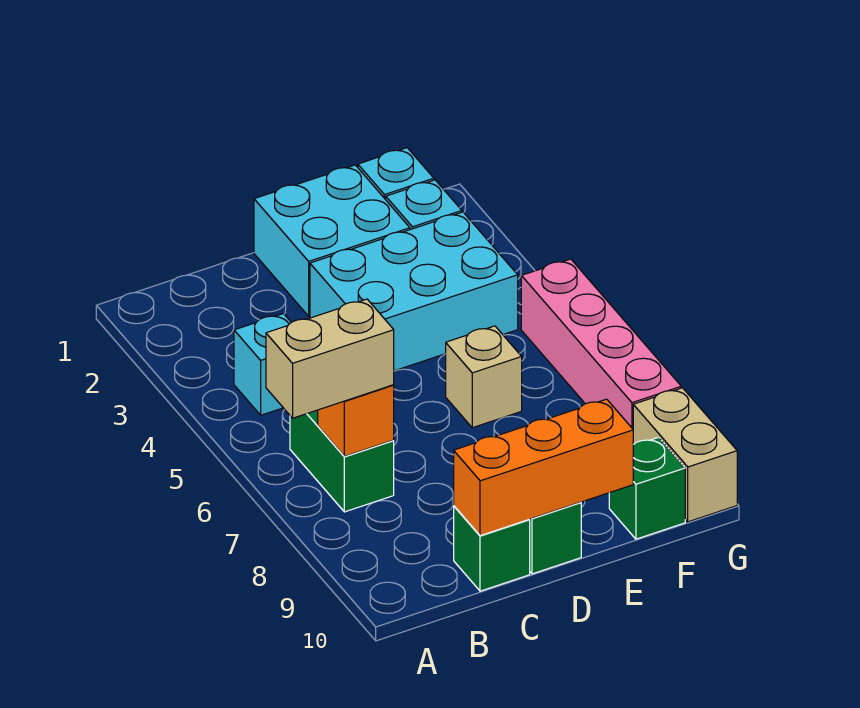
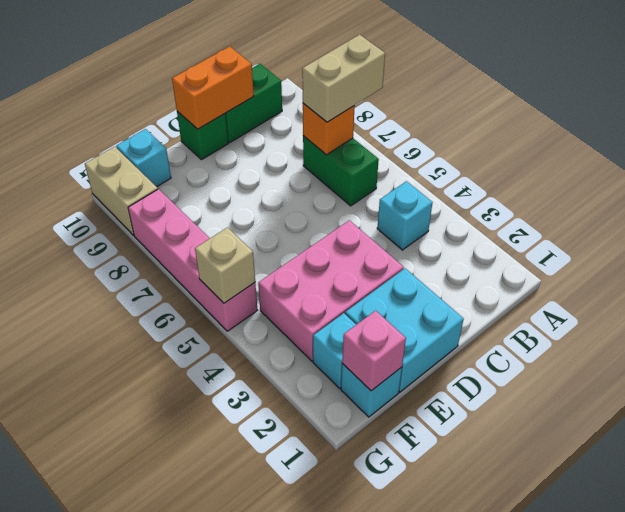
green 1x1 brick [454,506,530,591] -> green 1x2 brick [225,64,282,142]
orange 1x3 brick [454,399,633,536] -> orange 1x2 brick [172,46,254,129]
cyan 2x3 brick [310,212,518,371] -> pink 2x3 brick [258,220,404,361]
tan 1x1 brick [446,326,522,428] -> tan 1x1 brick moved to [195,227,255,303]
none -> pink 1x1 brick [342,311,406,391]
green 1x1 brick [609,437,685,539] -> cyan 1x1 brick [116,129,171,187]

